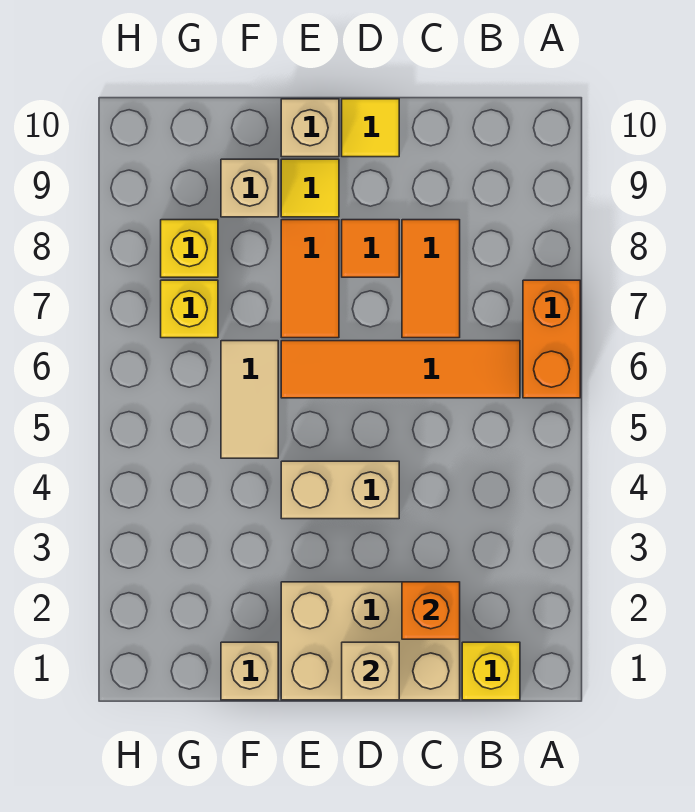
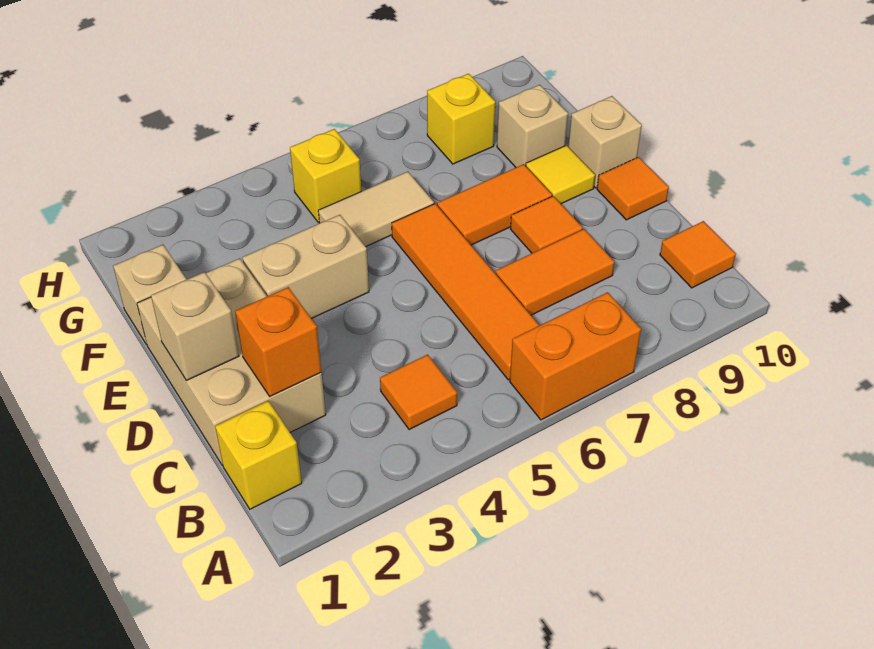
none -> orange 1x1 tile [380,354,457,430]
none -> orange 1x1 tile [660,221,736,288]
tan 1x2 brick [281,461,399,519] -> tan 1x2 brick turned to [242,215,369,319]
yellow 1x1 tile [342,99,399,157] -> orange 1x1 tile [597,157,669,220]
yellow 1x1 brick [161,280,218,338] -> yellow 1x1 brick moved to [290,129,361,223]

